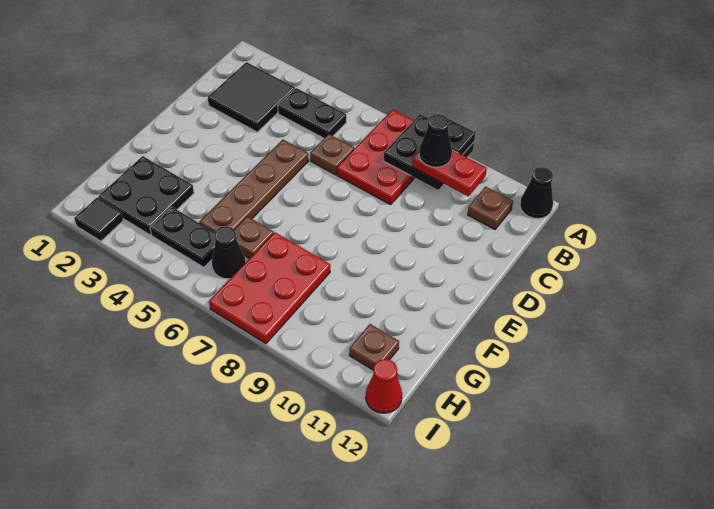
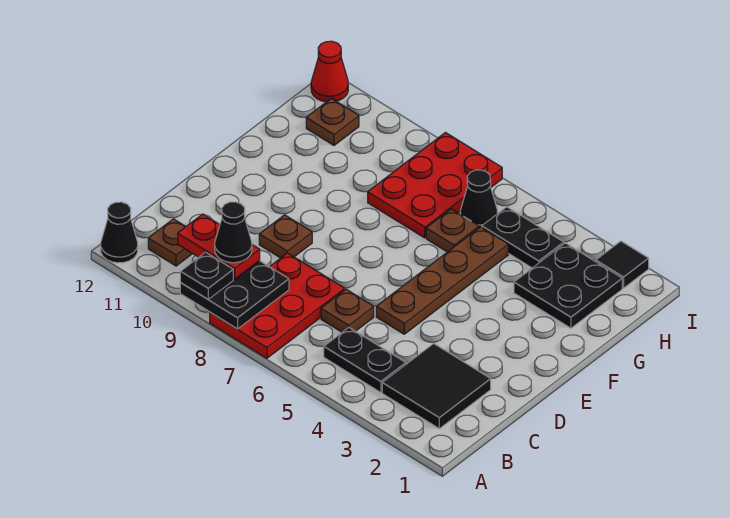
none -> brown 1x1 plate [259,215,312,258]

